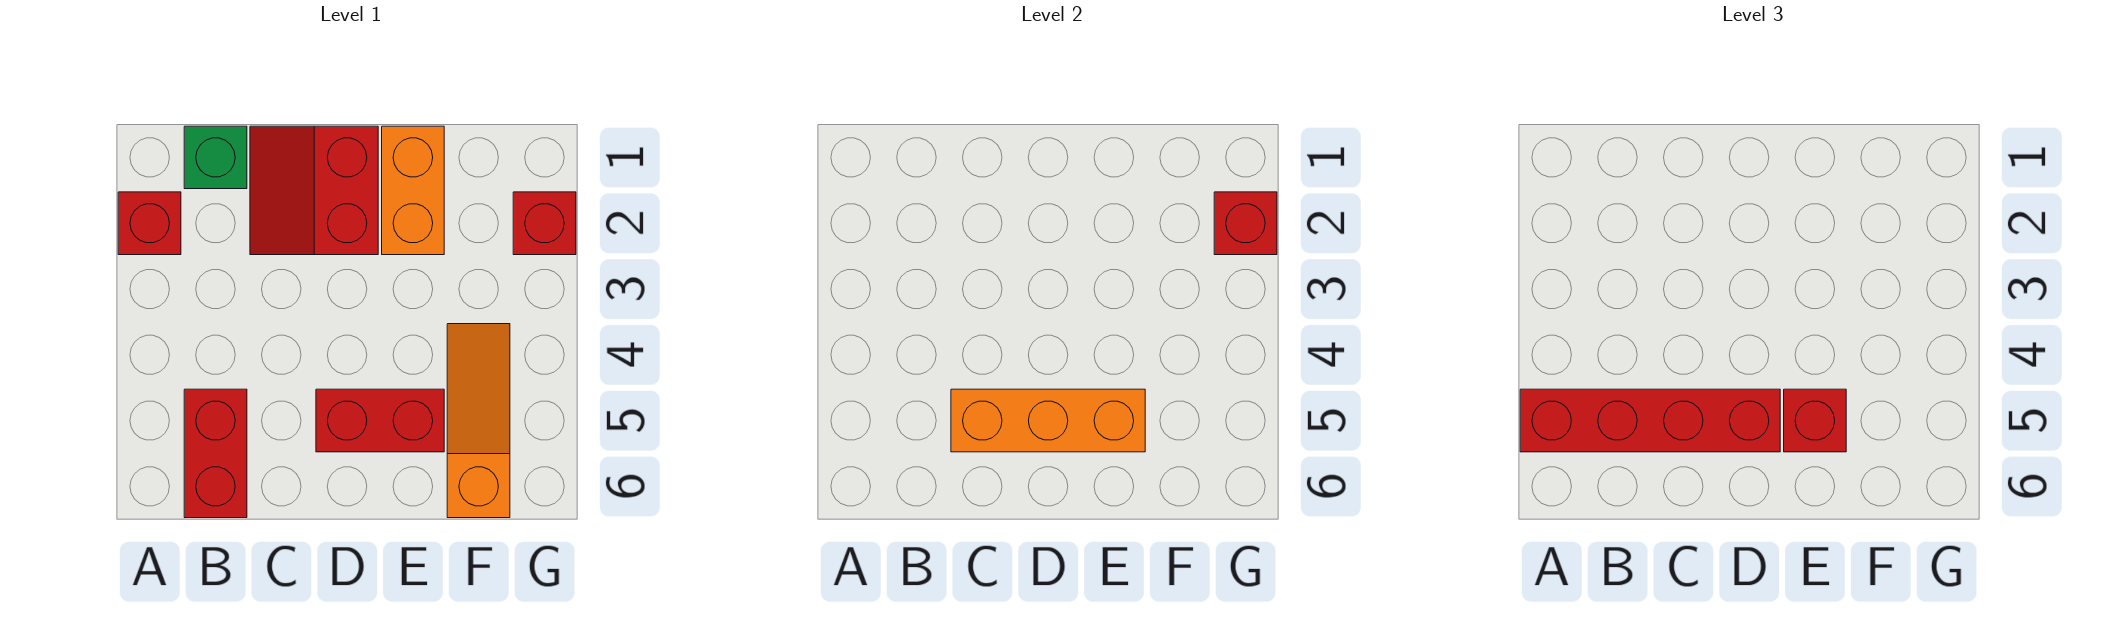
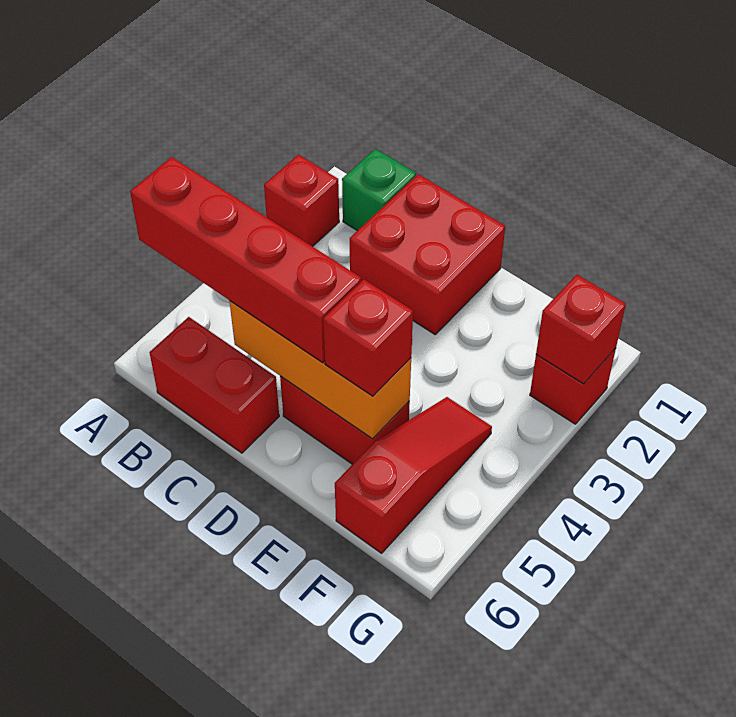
red 1x2 brick [184,389,247,518] -> red 1x2 brick turned to [150,317,279,453]
red 2x2 slope [250,126,378,255] -> red 2x2 brick [350,174,505,334]
orange 1x2 brick [382,126,444,255] -> none
orange 1x3 slope [447,324,510,518] -> red 1x3 slope [335,397,492,553]

